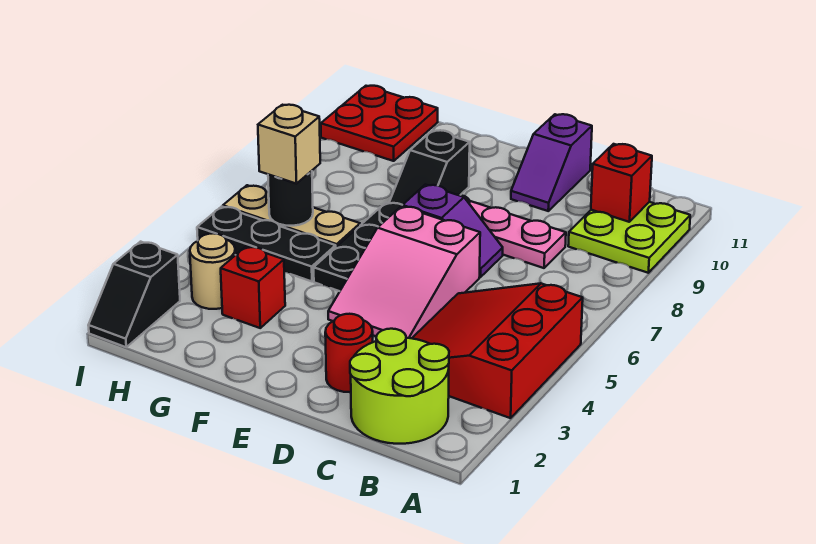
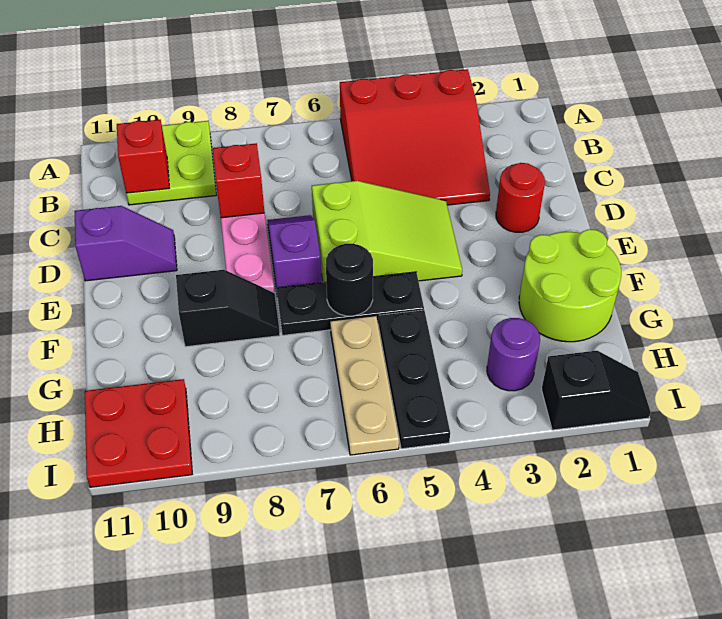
lime 2x2 round brick [350,329,449,444] -> lime 2x2 round brick moved to [519,229,621,342]
pink 2x3 slope [328,206,480,338] -> lime 2x3 slope [312,181,462,282]
red 1x1 brick [221,246,285,328] -> red 1x1 brick moved to [212,143,264,218]
tan 1x1 round brick [190,233,235,309] -> purple 1x1 round brick [487,318,540,391]
black 1x1 round brick [268,171,313,226] -> black 1x1 round brick moved to [326,244,373,316]
tan 1x1 brick [258,105,320,184] -> none

